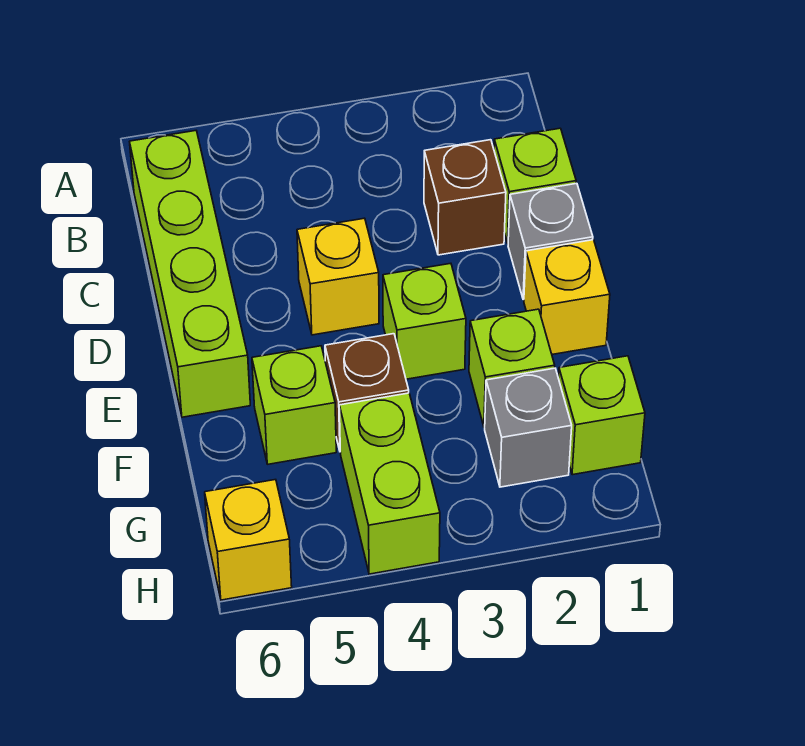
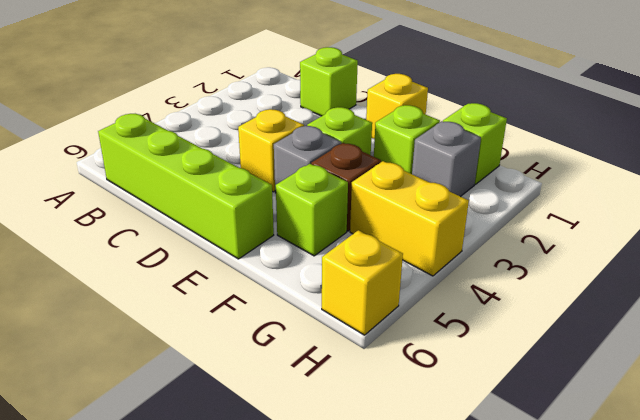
brown 1x1 brick [424,140,506,255] -> none
grey 1x1 brick [508,183,593,300] -> grey 1x1 brick moved to [274,126,341,193]
lime 1x2 brick [339,393,440,574] -> yellow 1x2 brick [350,161,469,276]

